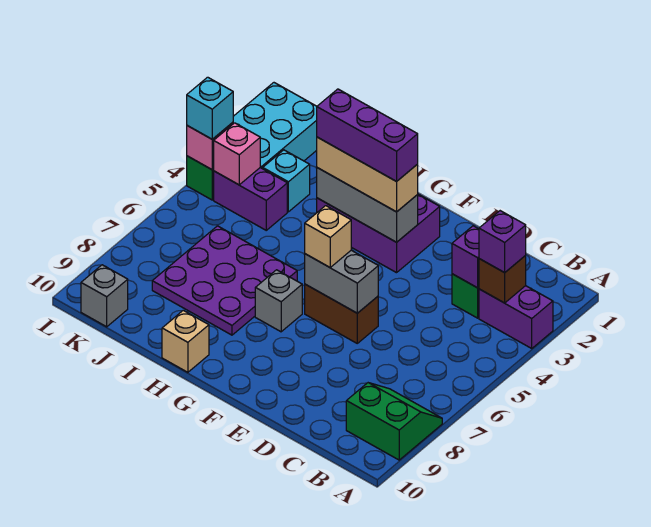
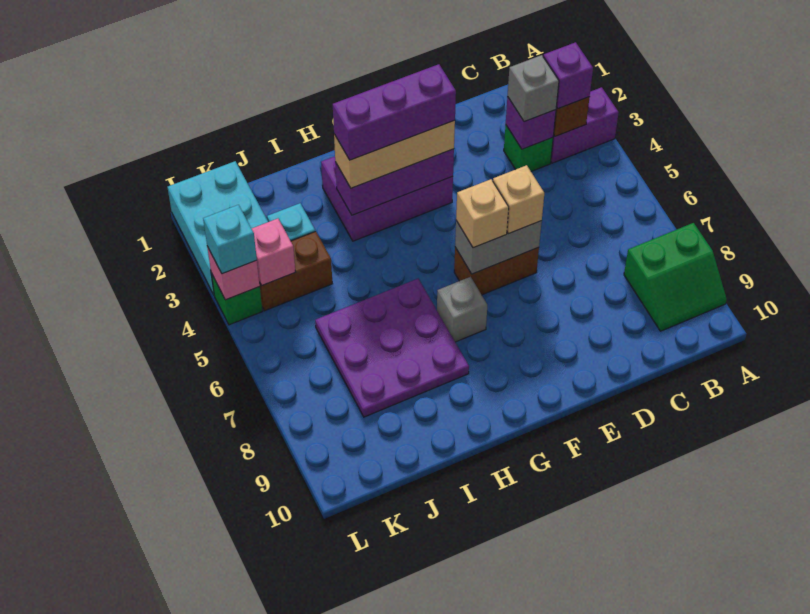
green 2x2 slope [346,383,442,460] -> green 2x2 slope turned to [624,223,727,331]
grey 1x3 brick [317,168,418,242] -> purple 1x3 brick [335,149,454,215]
tan 1x1 brick [162,310,209,372] -> tan 1x1 brick moved to [493,165,544,234]
purple 1x2 brick [214,168,287,230] -> brown 1x2 brick [259,231,332,311]
grey 1x1 brick [81,265,128,327] -> grey 1x1 brick moved to [508,55,559,122]

